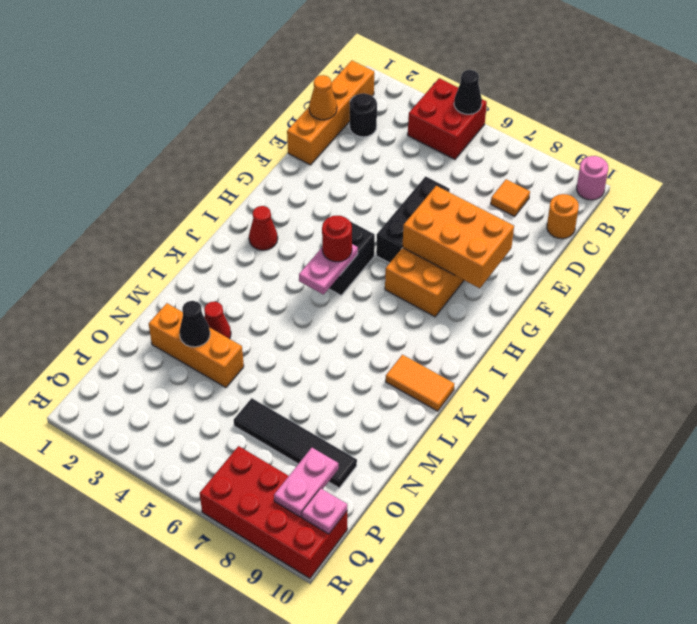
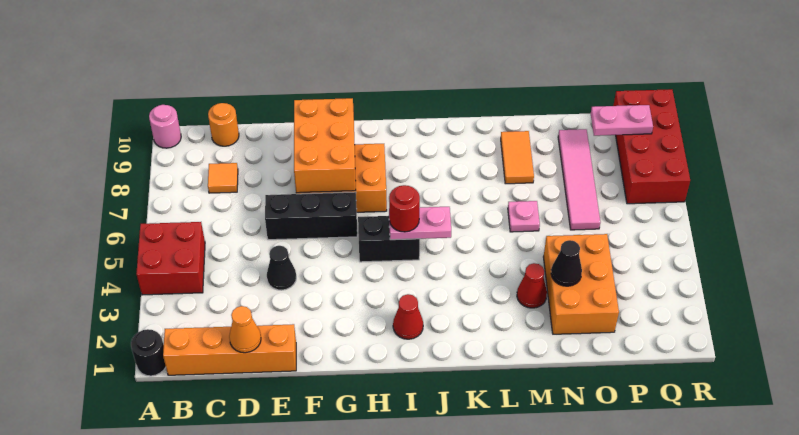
black 1x1 cone [454,70,482,114] -> black 1x1 cone moved to [267,246,296,290]
black 1x1 round brick [350,93,377,137] -> black 1x1 round brick moved to [131,329,166,376]
orange 1x2 tile [386,355,454,411] -> orange 1x2 tile moved to [501,131,534,184]
orange 1x3 brick [149,303,244,388] -> orange 2x3 brick [544,234,619,334]
black 1x4 tile [234,398,357,488] -> pink 1x4 tile [558,129,600,230]
pink 1x1 plate [302,488,347,534] -> pink 1x1 plate moved to [508,201,540,232]

